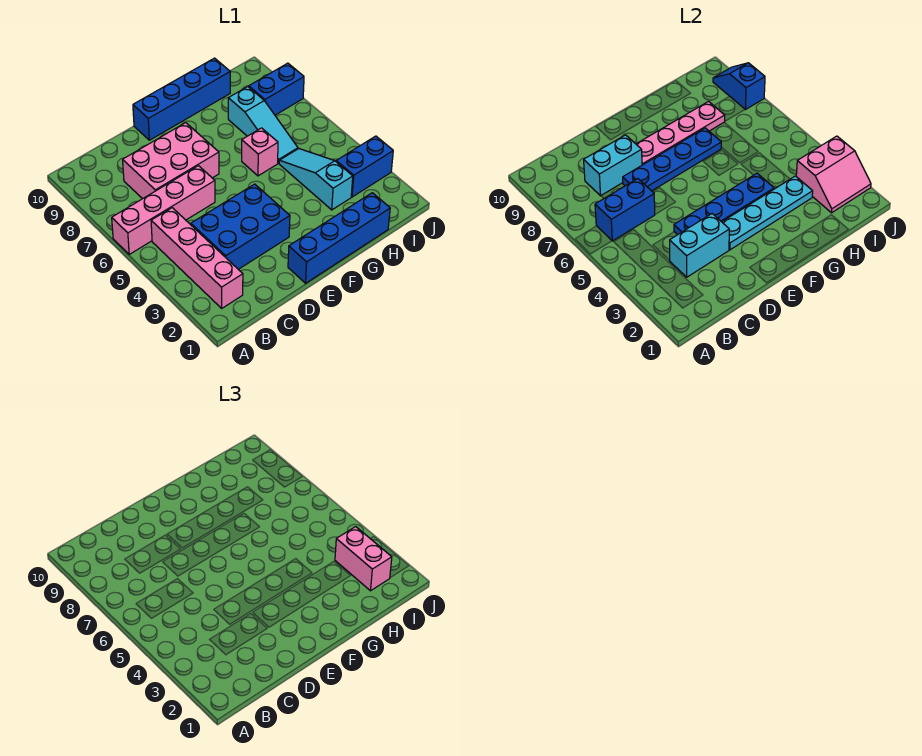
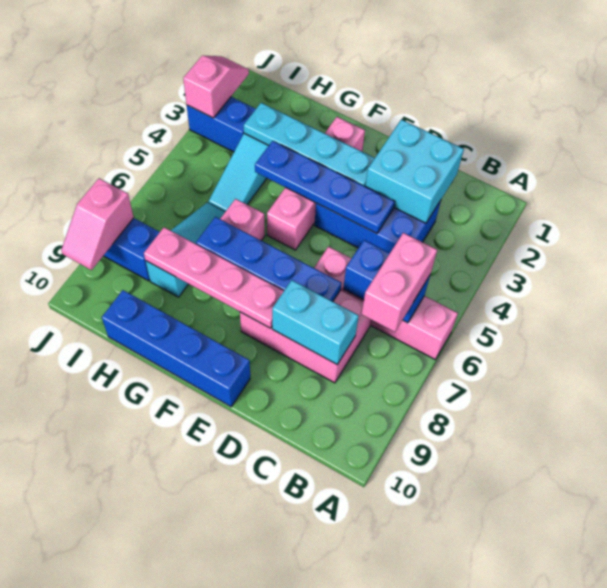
pink 1x4 brick [151,208,243,308] -> pink 1x4 brick moved to [267,117,365,250]
cyan 1x2 brick [669,214,729,277] -> cyan 2x2 brick [365,120,464,223]
blue 1x4 brick [288,193,390,283] -> none
pink 2x2 slope [796,136,871,213] -> pink 1x2 slope [183,56,249,118]
pink 1x2 brick [335,527,392,591] -> pink 1x2 brick moved to [362,233,437,332]
blue 1x2 slope [713,63,765,110] -> pink 1x2 slope [61,178,134,270]

